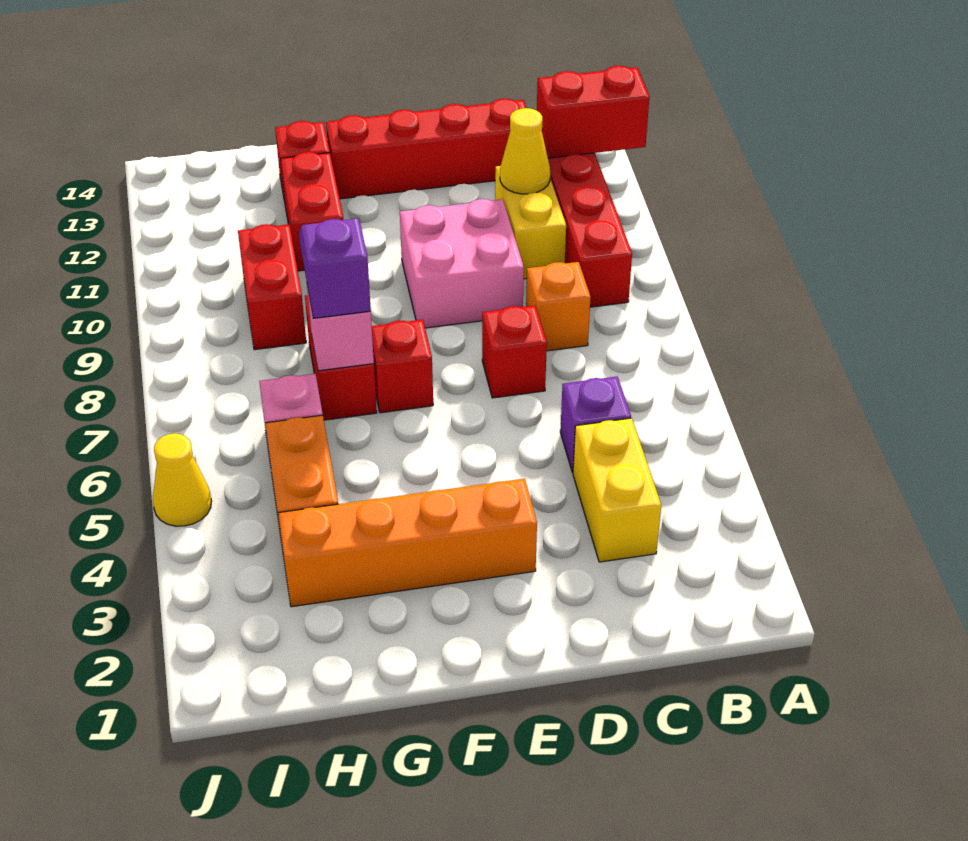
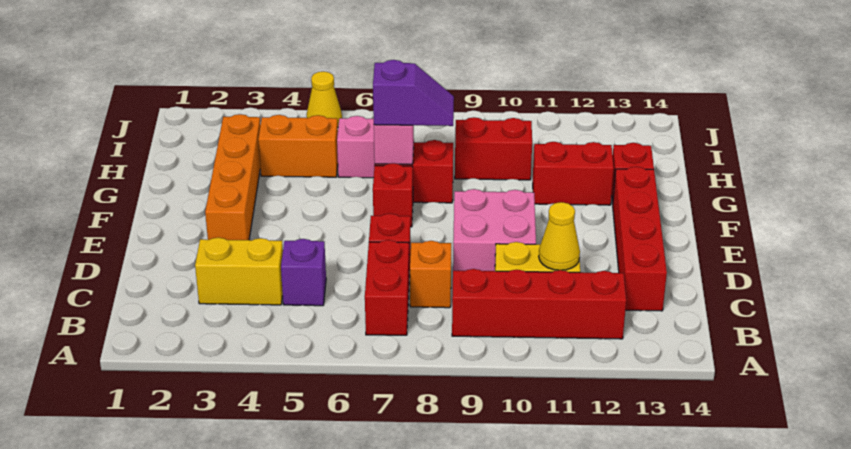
red 1x2 brick [537,66,649,158] -> red 1x2 brick moved to [365,240,409,335]

